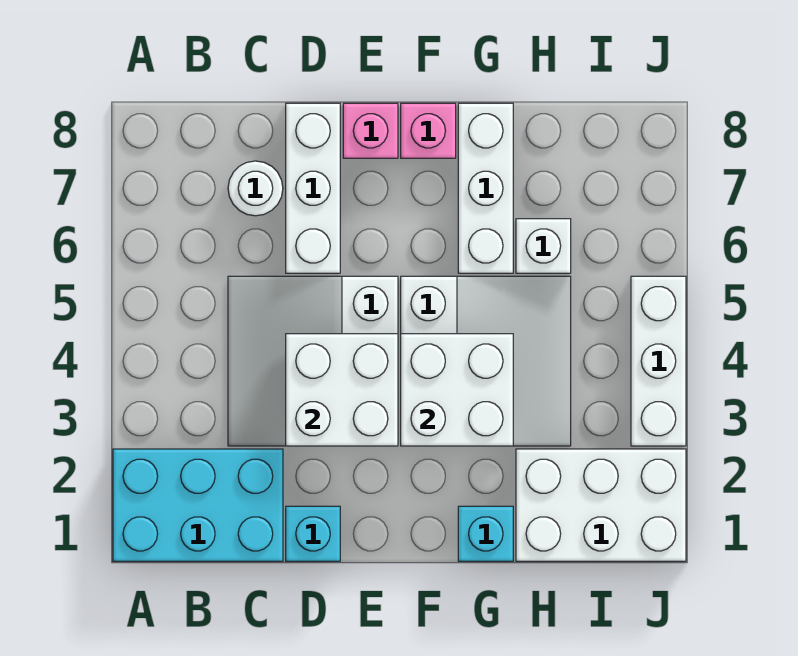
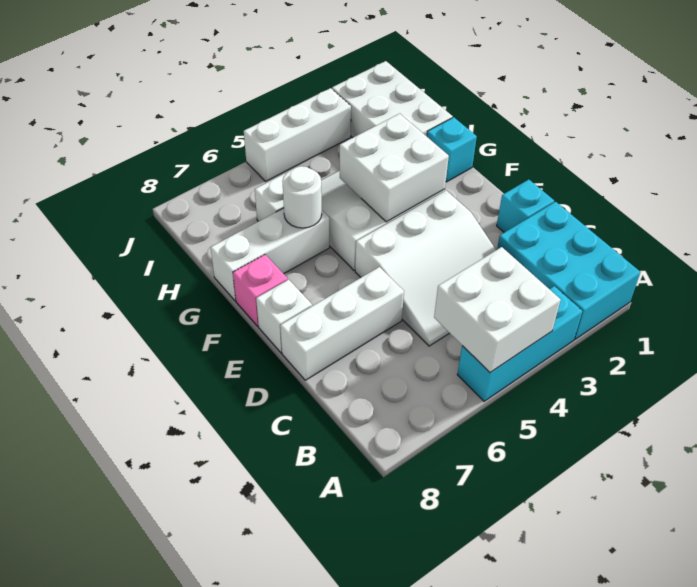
none -> cyan 1x3 brick [457,286,582,401]
white 1x1 round brick [228,161,283,216] -> white 1x1 round brick moved to [282,166,322,228]
white 2x2 brick [286,334,398,446] -> white 2x2 brick moved to [434,247,561,372]
pink 1x1 brick [343,103,398,158] -> white 1x1 brick [256,280,312,353]

